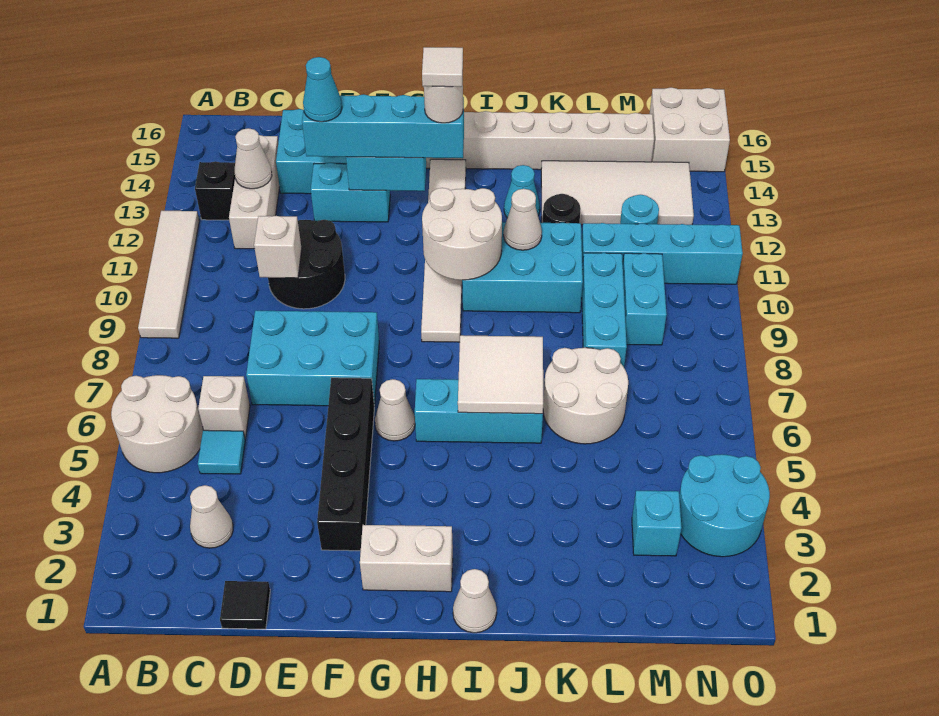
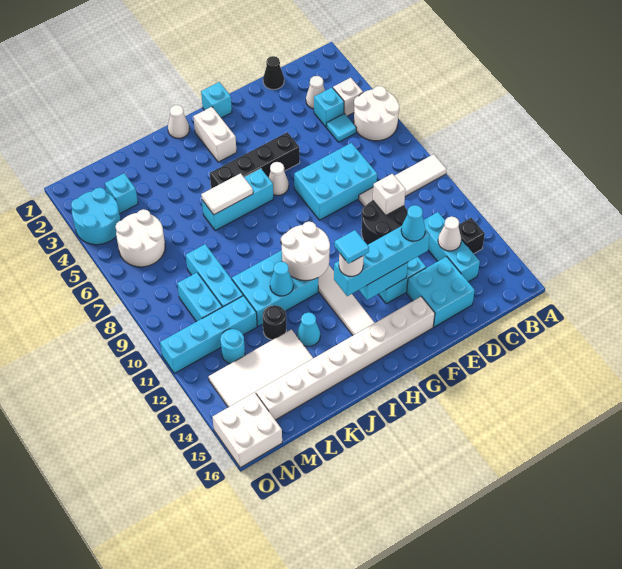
white 1x4 tile [138,211,199,338] -> white 1x4 tile turned to [359,154,447,206]
none -> cyan 1x1 brick [314,88,344,127]
white 1x1 brick [198,376,250,438] -> white 1x1 brick moved to [333,78,363,116]
white 1x3 brick [229,135,279,249] -> cyan 1x3 brick [424,212,480,282]
black 1x1 tile [220,581,270,629] -> black 1x1 cone [263,56,284,90]
black 1x4 brick [317,378,374,551] -> black 1x4 brick turned to [210,132,300,189]
none -> cyan 1x1 brick [201,82,232,118]
white 1x2 brick [360,525,453,592] -> white 1x2 brick turned to [193,107,237,162]
white 1x1 tile [422,47,463,87] -> cyan 1x1 tile [335,230,369,264]
white 2x2 tile [458,335,543,414] -> white 1x2 tile [201,173,253,215]
white 1x1 cone [504,189,542,250] -> cyan 1x1 cone [270,261,293,296]
white 2x2 round brick [543,348,628,444] -> white 2x2 round brick moved to [115,209,165,267]

